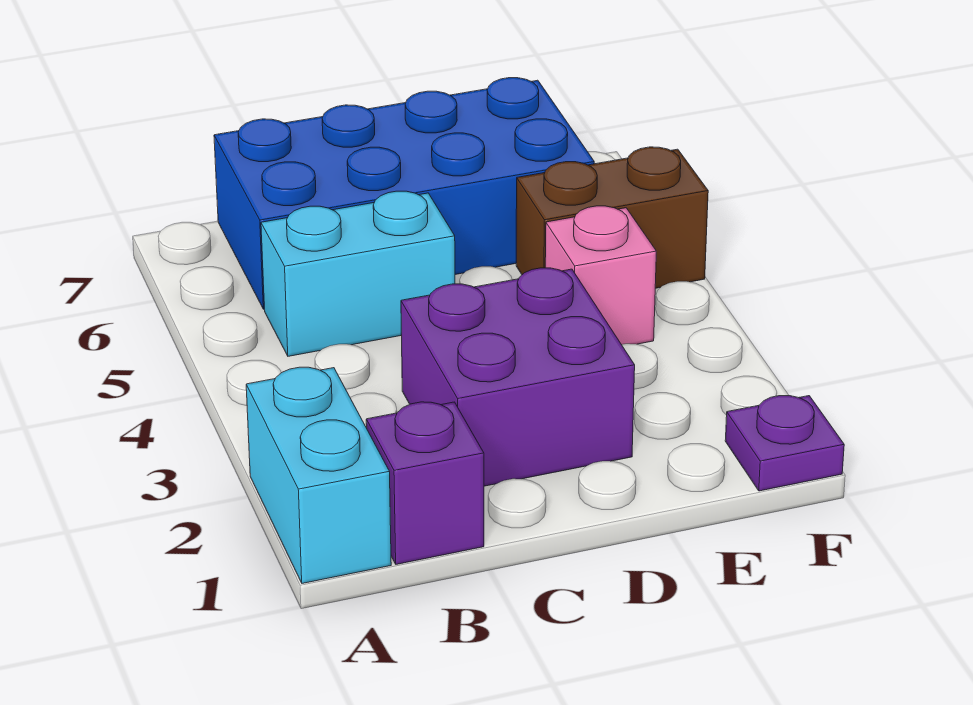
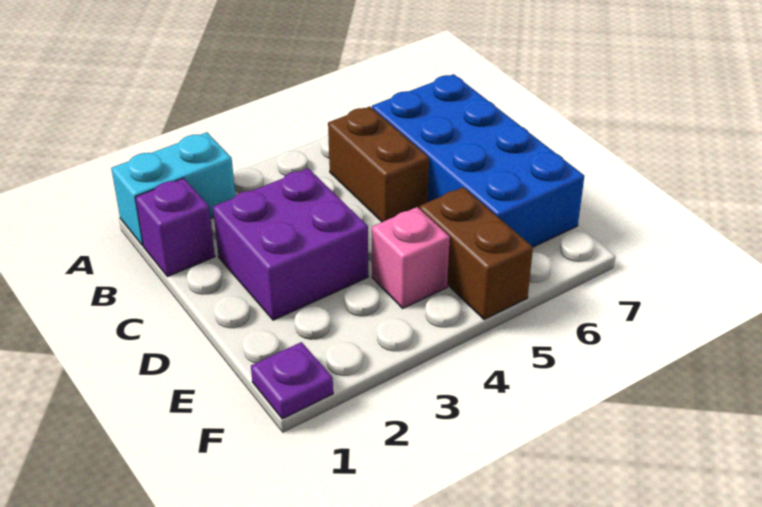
cyan 1x2 brick [261,191,455,356] -> brown 1x2 brick [328,107,429,222]

